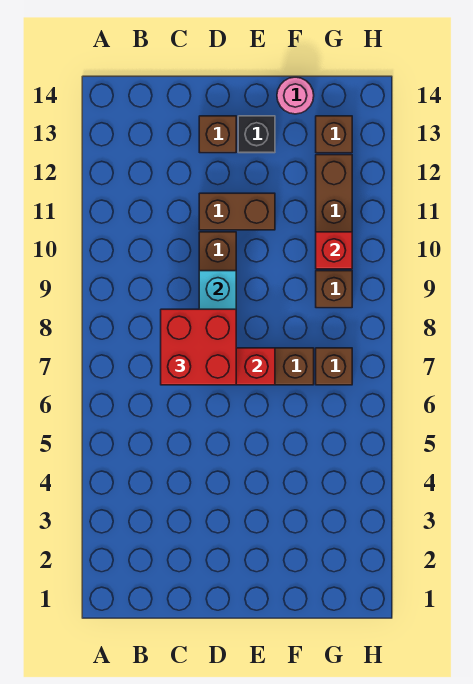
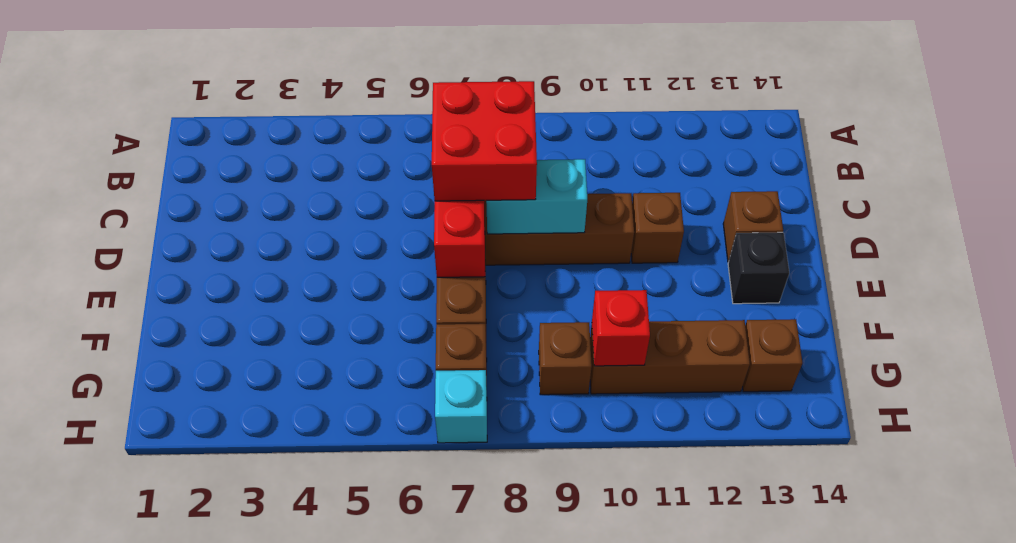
brown 1x2 brick [199,193,275,230] -> brown 1x1 brick [631,193,684,263]
pink 1x1 round brick [277,77,314,114] -> none
none -> cyan 1x1 brick [435,370,487,443]

